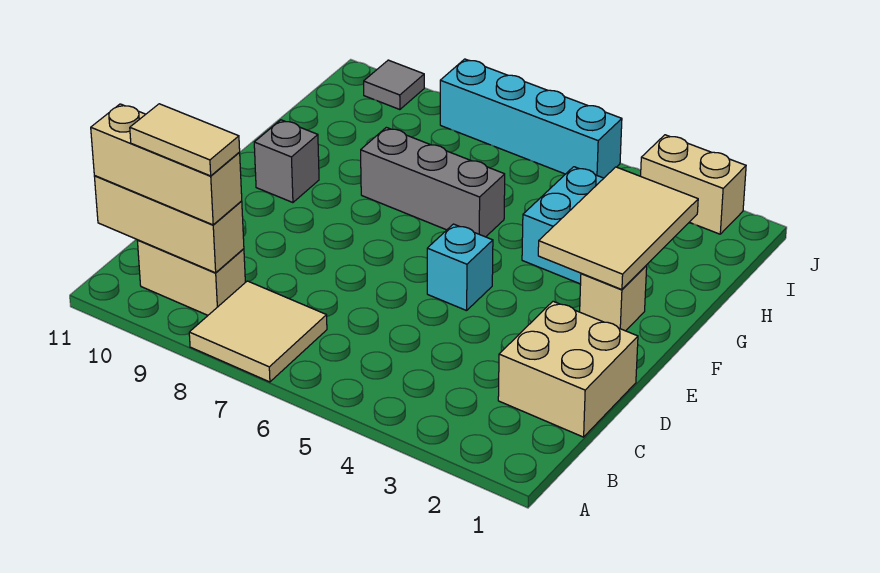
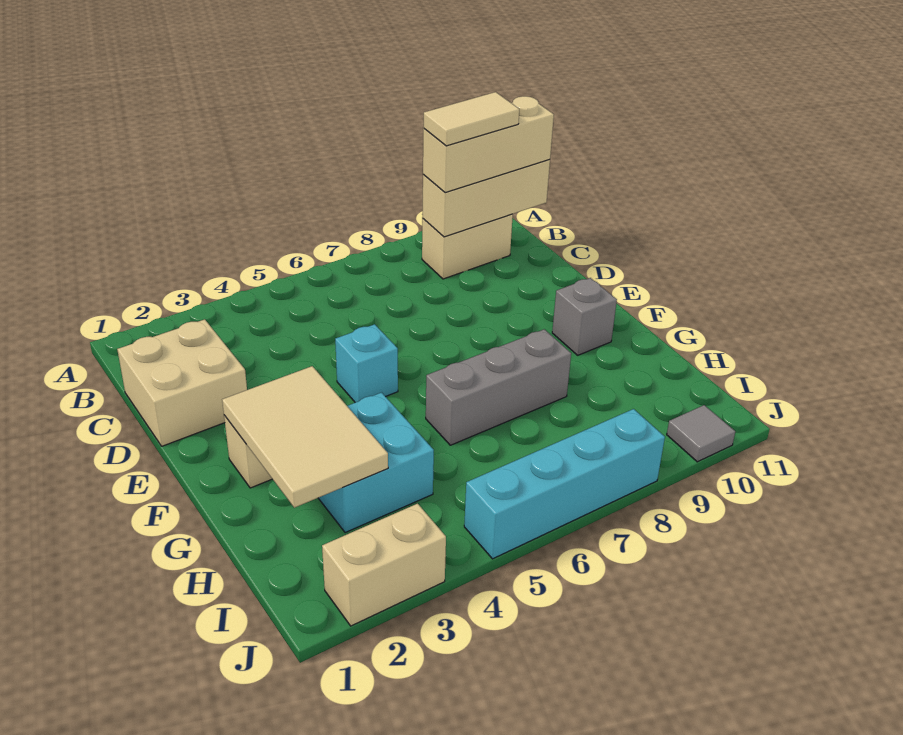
tan 2x2 tile [189,281,327,382] -> none

